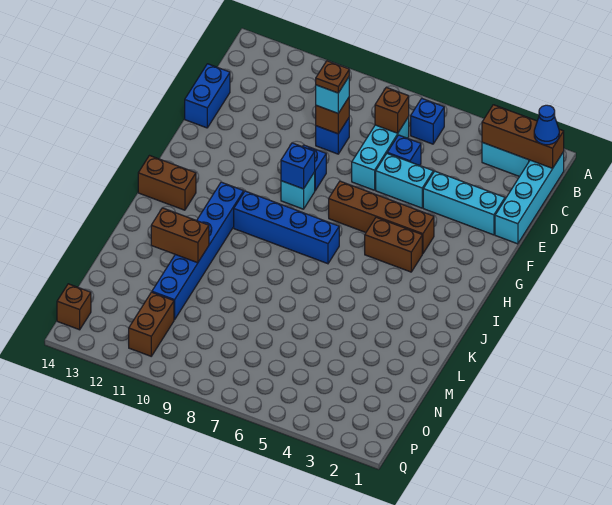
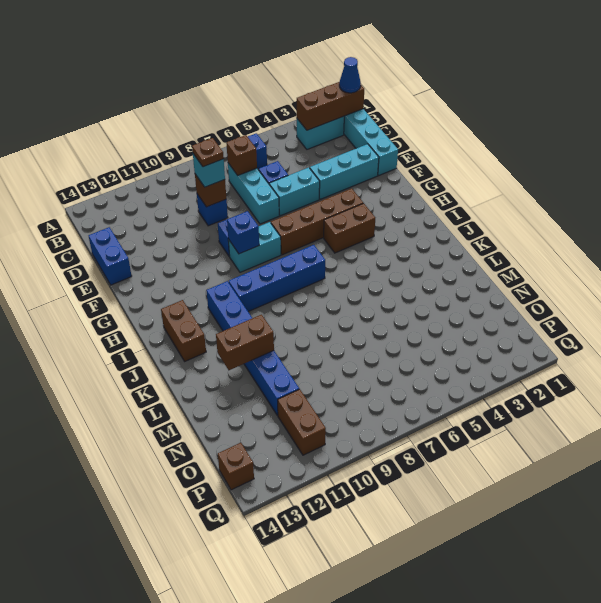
cyan 1x1 brick [281,172,315,209] -> cyan 1x2 brick [228,222,281,272]
brown 1x2 brick [138,156,196,210] -> brown 1x2 brick turned to [161,300,206,361]

